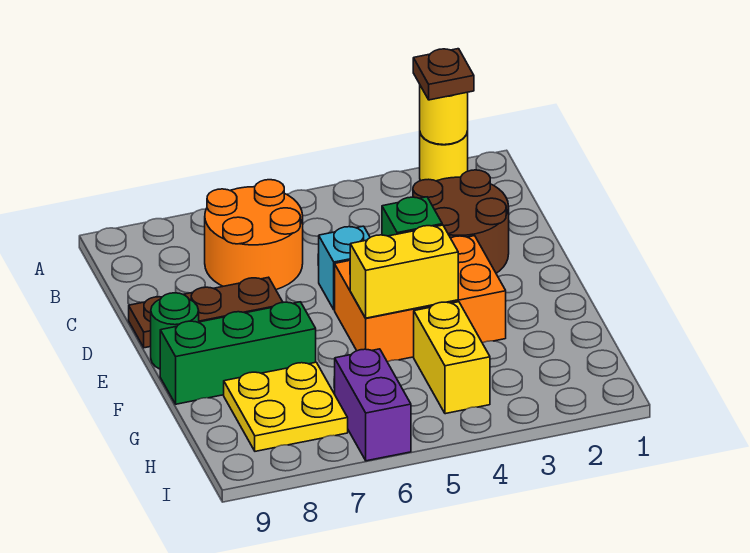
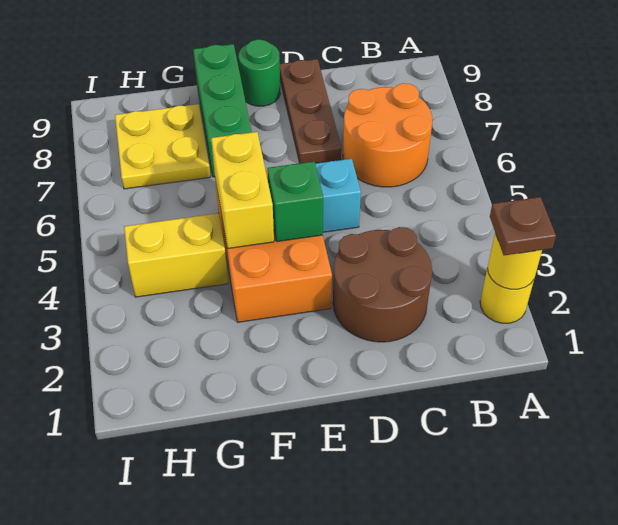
purple 1x2 brick [335,349,411,461] -> none

